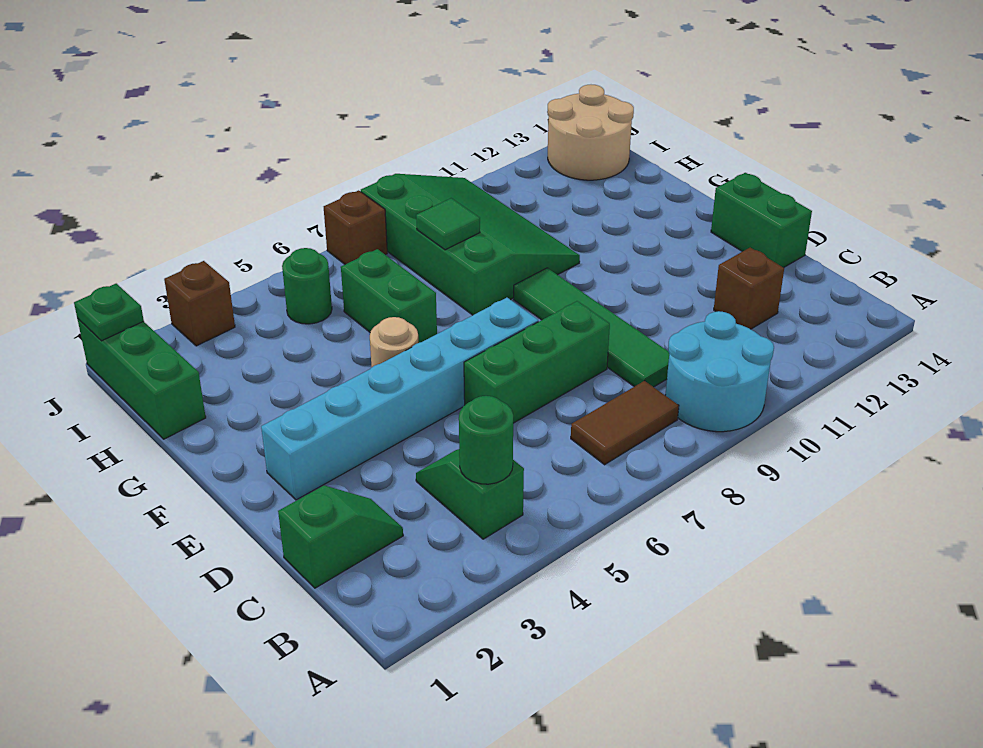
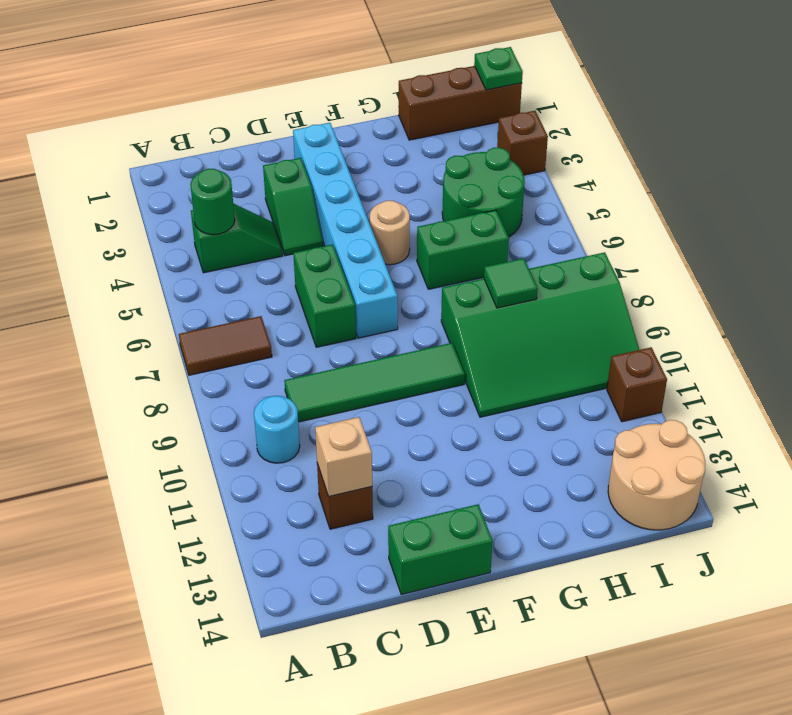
cyan 2x2 round brick [665,311,774,432] -> cyan 1x1 round brick [254,396,300,463]
brown 1x2 tile [571,381,679,465] -> brown 1x2 tile turned to [179,316,272,375]
green 1x2 slope [278,486,403,588] -> green 1x2 slope moved to [263,158,323,256]
none -> tan 1x1 brick [315,417,372,497]
green 1x3 brick [464,301,610,423] -> green 1x2 brick [293,244,356,347]
green 1x3 brick [77,318,206,439] -> brown 1x3 brick [399,66,522,140]
green 1x1 round brick [282,248,332,324] -> green 2x2 round brick [442,148,525,237]
brown 1x1 brick [324,190,387,264] -> brown 1x1 brick moved to [607,347,667,422]

